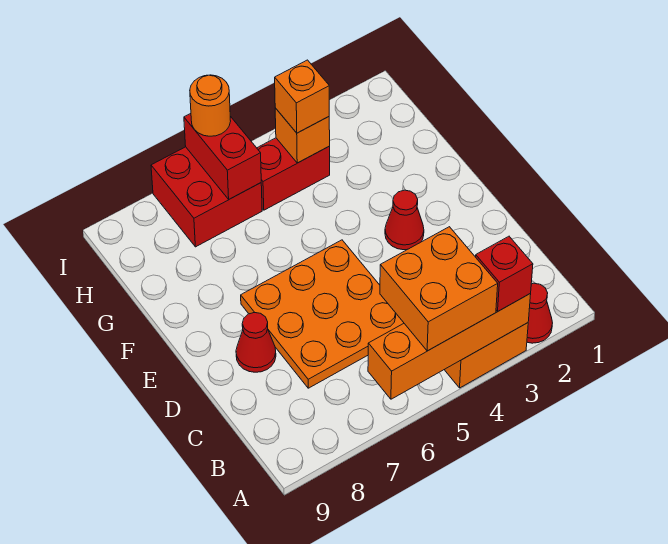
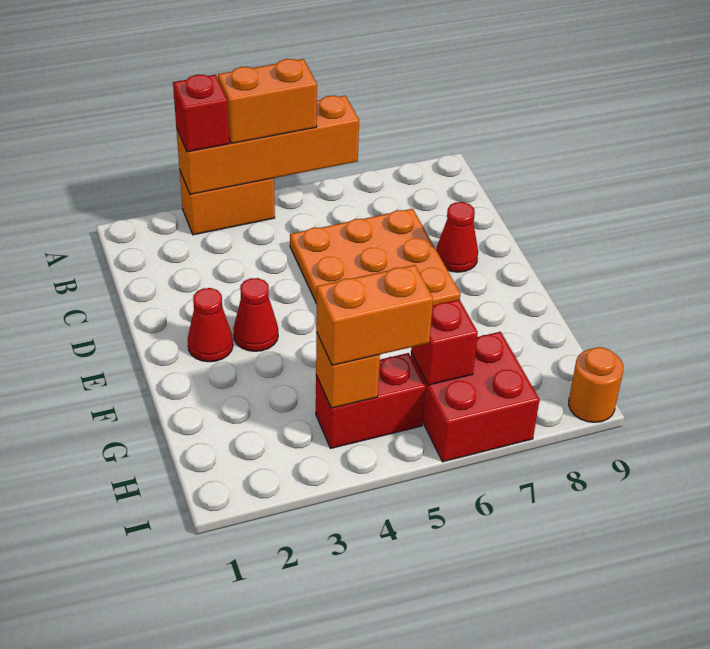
red 1x1 cone [527,283,552,343] -> red 1x1 cone moved to [188,288,233,362]
orange 2x2 brick [380,227,498,351] -> orange 1x2 brick [218,59,317,143]
orange 1x1 brick [275,60,329,133] -> orange 1x2 brick [316,265,433,365]
red 1x2 brick [184,114,261,199] -> red 1x1 brick [411,300,478,385]
orange 1x1 round brick [190,75,231,136] -> orange 1x1 round brick moved to [569,347,623,423]

